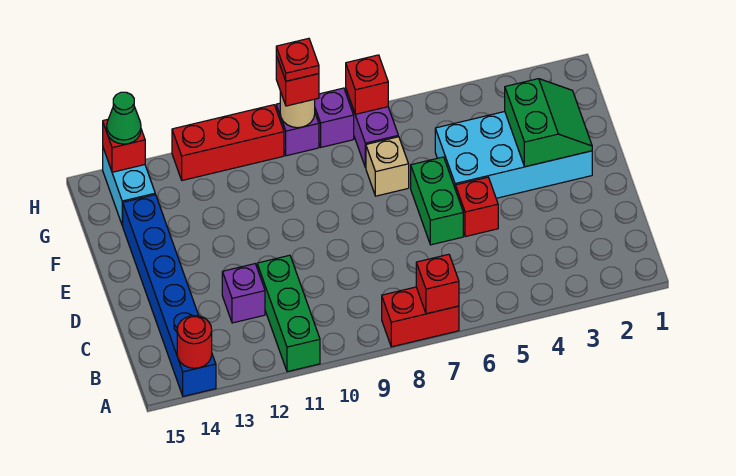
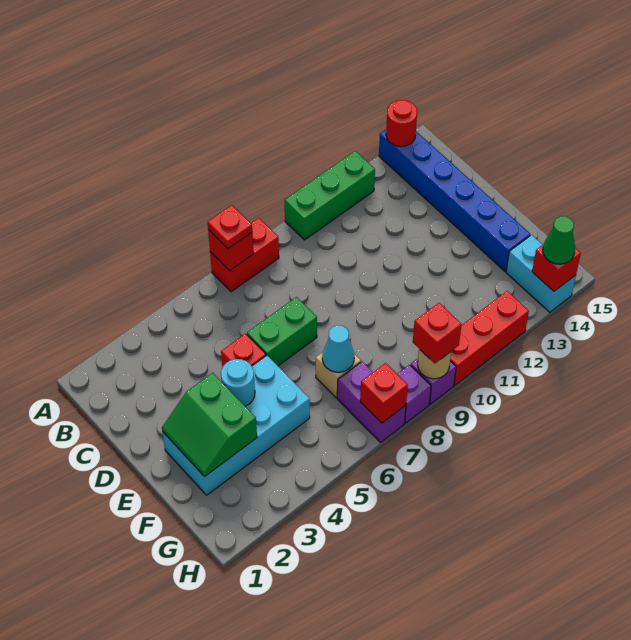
green 1x3 brick [257,255,320,372] -> green 1x3 brick turned to [285,151,375,240]
purple 1x1 brick [222,264,265,323] -> none
green 1x2 brick [411,157,463,245] -> green 1x2 brick turned to [247,297,317,366]
none -> cyan 1x1 round brick [221,359,255,406]
none -> cyan 1x1 cone [322,325,354,372]
red 1x1 plate [276,38,319,81] -> red 1x1 plate moved to [208,205,252,248]

